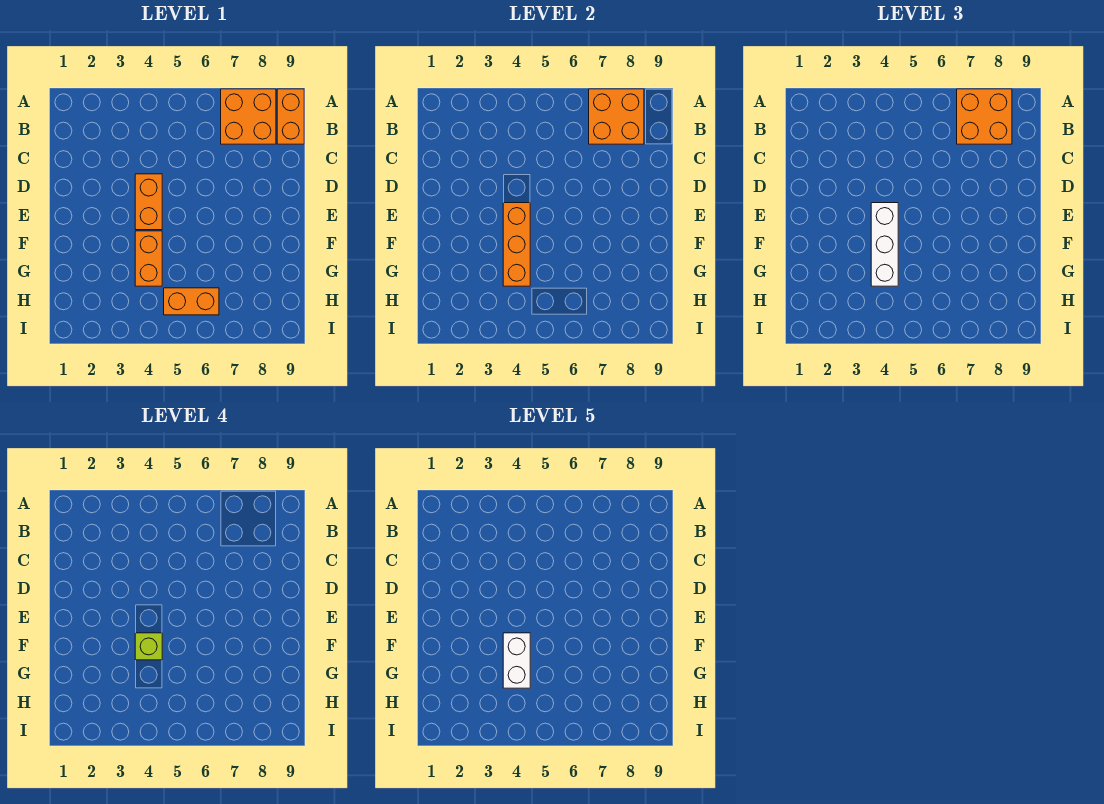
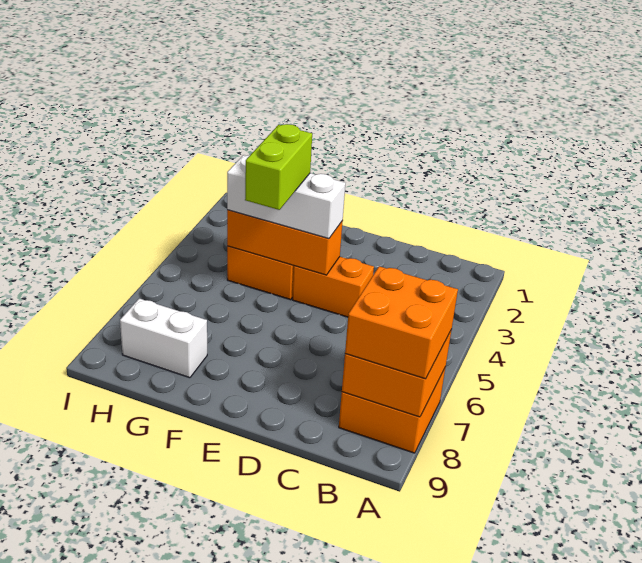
orange 1x2 brick [277,89,304,144] -> none
lime 1x1 brick [135,633,162,660] -> lime 1x2 brick [245,124,312,210]
white 1x2 brick [503,633,530,688] -> white 1x2 brick moved to [120,298,207,378]
orange 1x2 brick [164,288,219,315] -> none

